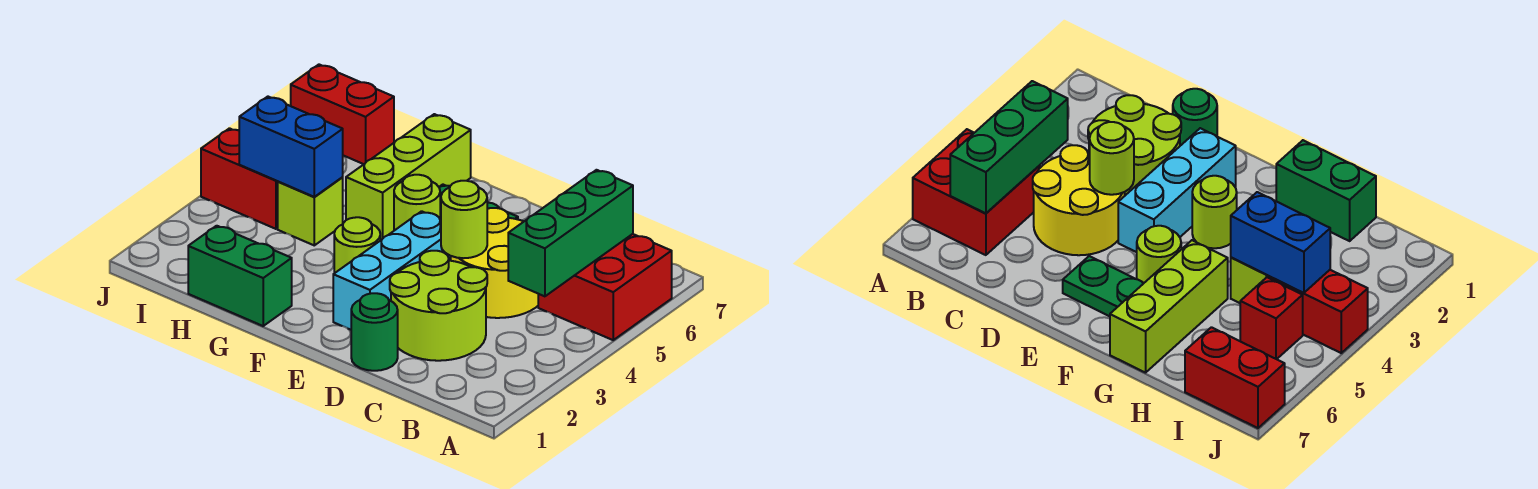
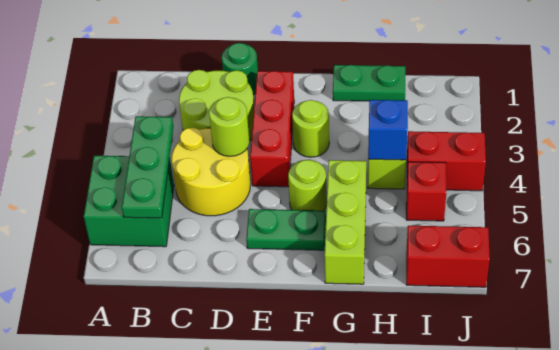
red 2x2 brick [538,234,672,340] -> green 2x2 brick [84,156,174,247]
green 1x3 brick [508,170,633,296] -> green 1x3 plate [122,116,174,218]
cyan 1x3 brick [333,211,451,330] -> red 1x3 brick [250,71,294,187]
green 1x2 brick [188,226,292,326] -> green 1x2 plate [333,65,405,101]
blue 1x2 brick [239,97,343,197] -> blue 1x1 brick [368,100,408,160]

